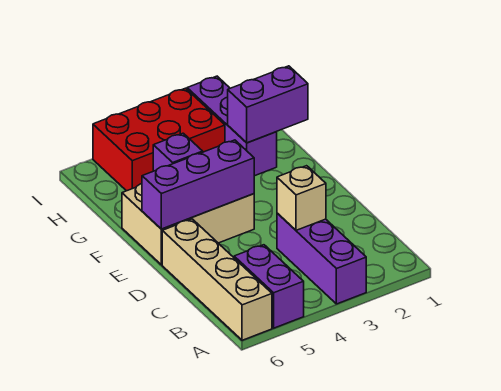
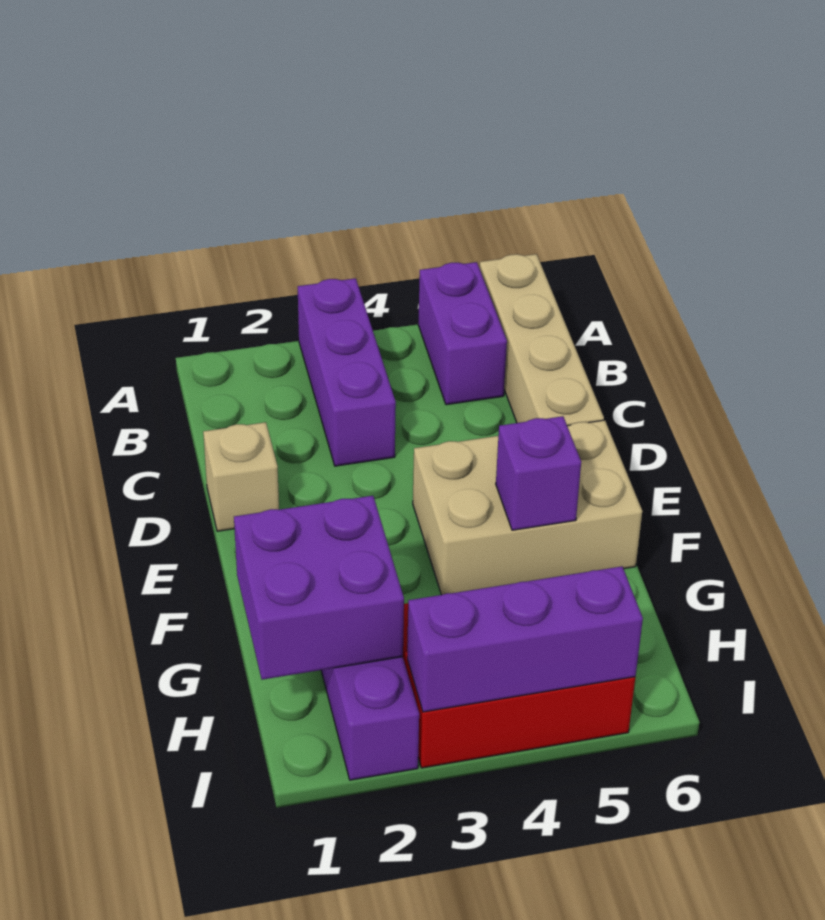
tan 1x1 brick [277,166,326,230] -> tan 1x1 brick moved to [203,422,279,531]
purple 1x3 brick [142,140,254,229] -> purple 1x3 brick moved to [407,566,643,712]
purple 1x2 brick [228,66,308,143] -> purple 2x2 brick [234,496,404,680]

